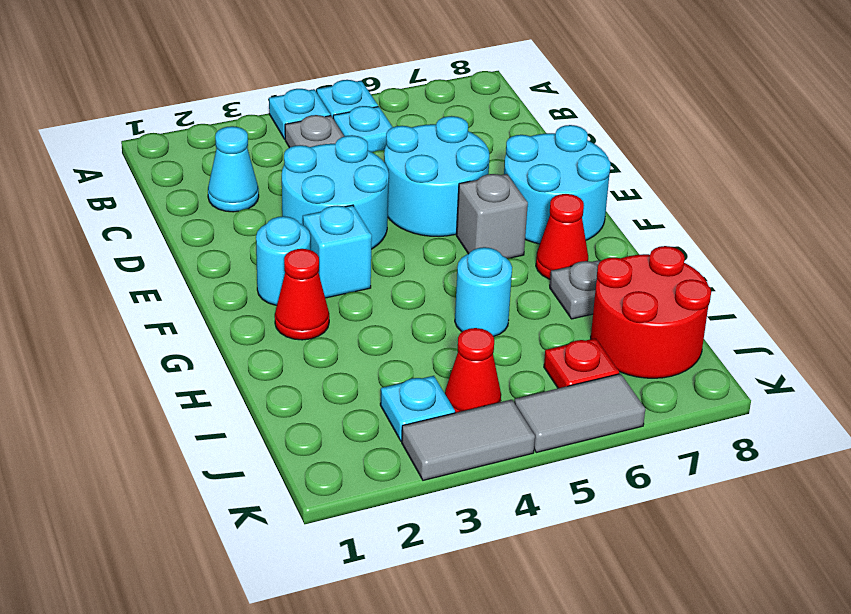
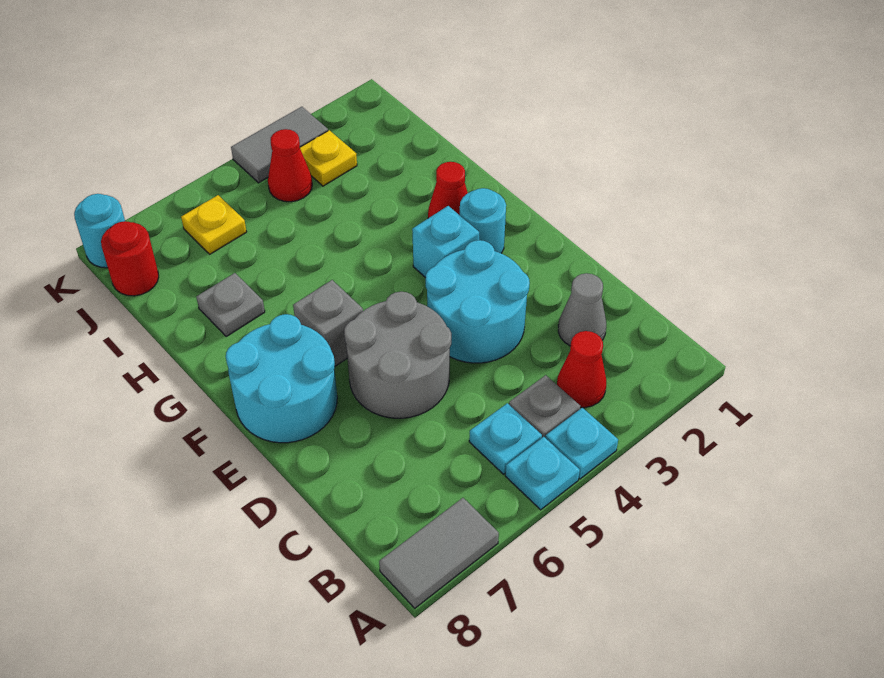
cyan 1x1 cone [208,126,259,212] -> grey 1x1 cone [558,273,606,346]
cyan 2x2 round brick [384,116,489,236] -> grey 2x2 round brick [344,292,451,418]
red 1x1 cone [536,194,588,279] -> red 1x1 cone moved to [557,331,606,408]
cyan 1x1 round brick [455,247,512,337] -> cyan 1x1 round brick moved to [74,194,125,268]
red 2x2 round brick [591,246,711,378] -> red 1x1 round brick [101,221,159,296]
cyan 1x1 plate [380,376,455,441] -> yellow 1x1 plate [300,130,357,186]
red 1x1 plate [544,338,619,388] -> yellow 1x1 plate [181,195,246,254]
grey 1x2 tile [514,374,645,452] -> grey 1x2 tile moved to [379,498,499,608]

